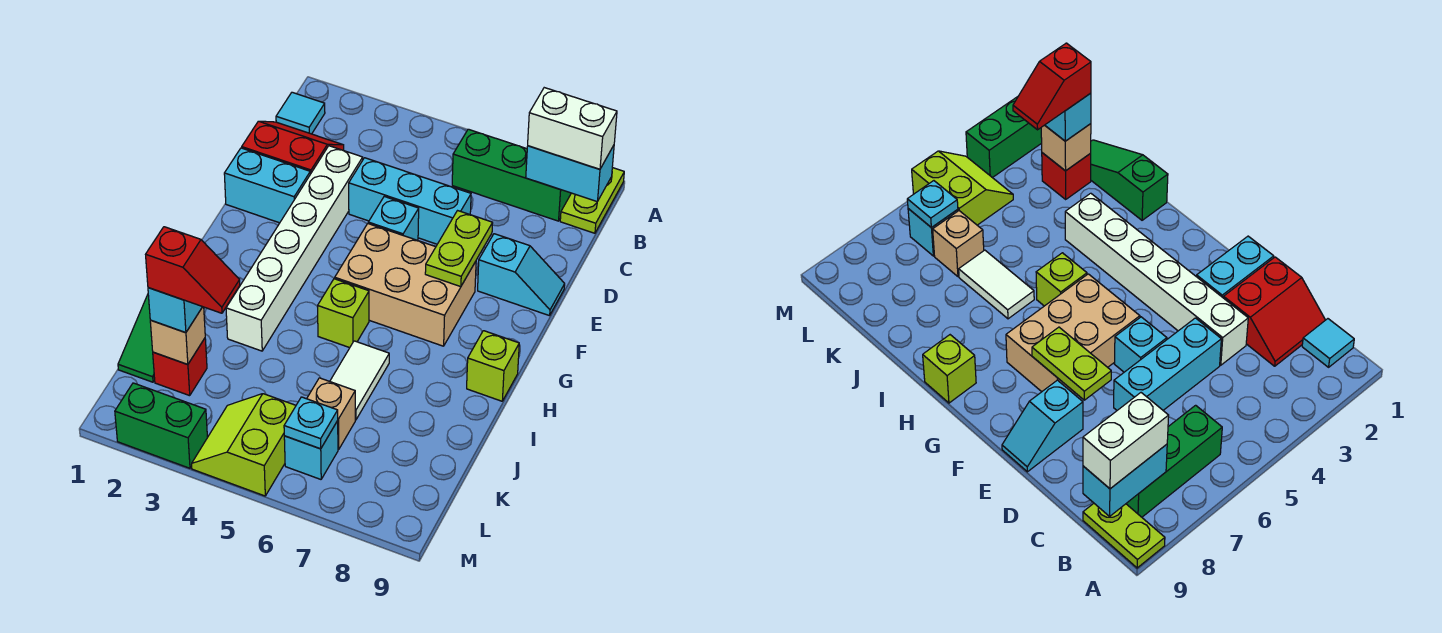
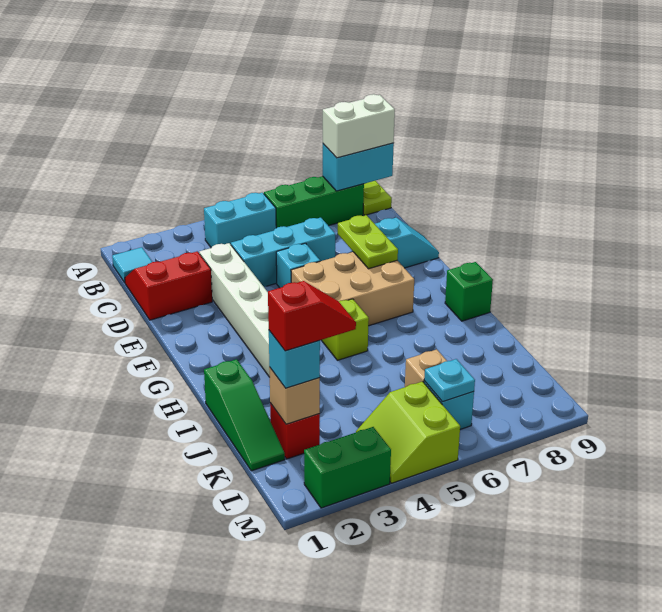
cyan 1x2 brick [224,148,310,223] -> cyan 1x2 brick moved to [204,193,276,248]
lime 1x1 brick [467,331,519,401] -> green 1x1 brick [445,262,493,321]
white 1x2 tile [330,341,389,420] -> none

